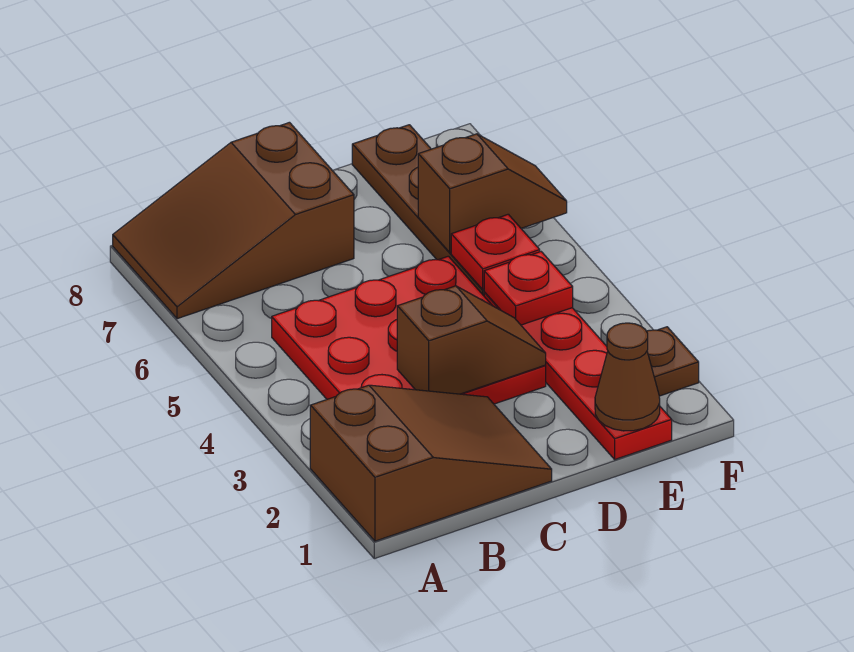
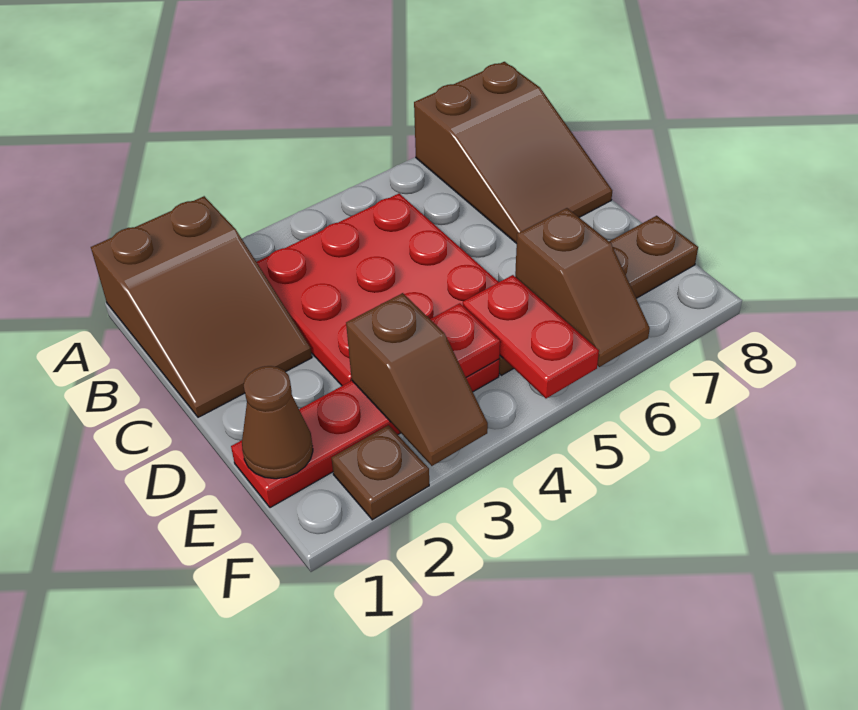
brown 2x3 slope [113,122,354,319] -> brown 2x3 slope turned to [414,62,612,244]
brown 1x2 slope [397,286,546,394] -> brown 1x2 slope moved to [346,293,488,466]
red 1x1 plate [451,214,540,290] -> red 1x2 plate [463,275,599,398]

